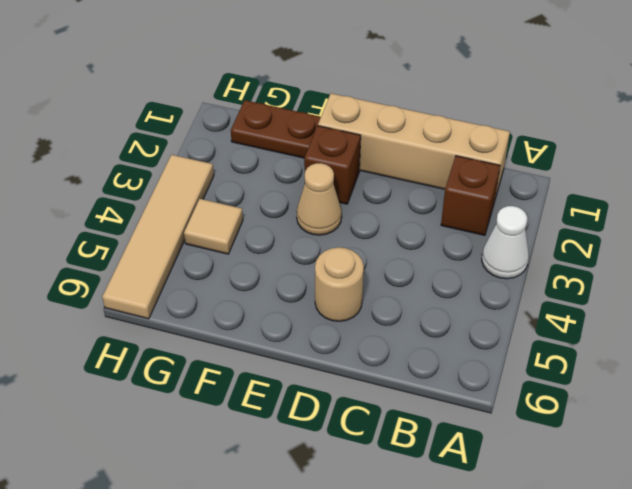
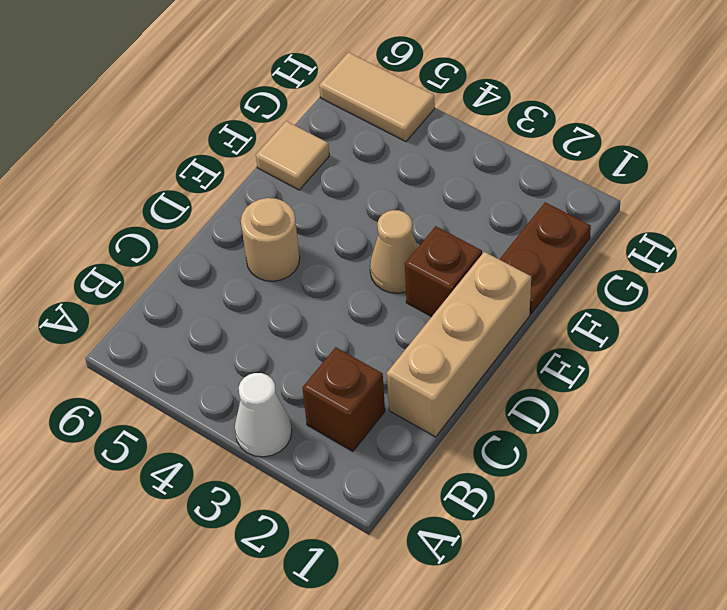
tan 1x4 brick [318,93,510,198] -> tan 1x3 brick [387,252,531,437]
tan 1x1 tile [184,199,243,254] -> tan 1x1 tile moved to [256,121,329,190]
tan 1x4 tile [102,155,214,319] -> tan 1x2 tile [319,52,435,142]

